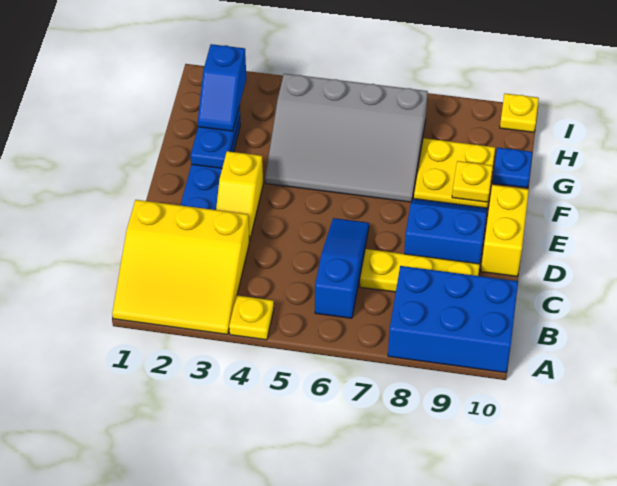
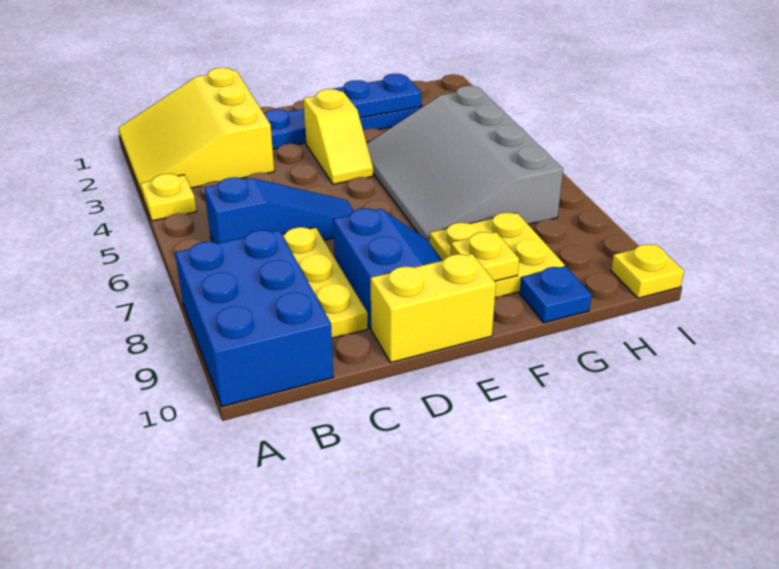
yellow 1x2 slope [216,151,263,241] -> yellow 1x2 slope turned to [303,89,373,184]
blue 1x2 slope [198,44,246,131] -> none

